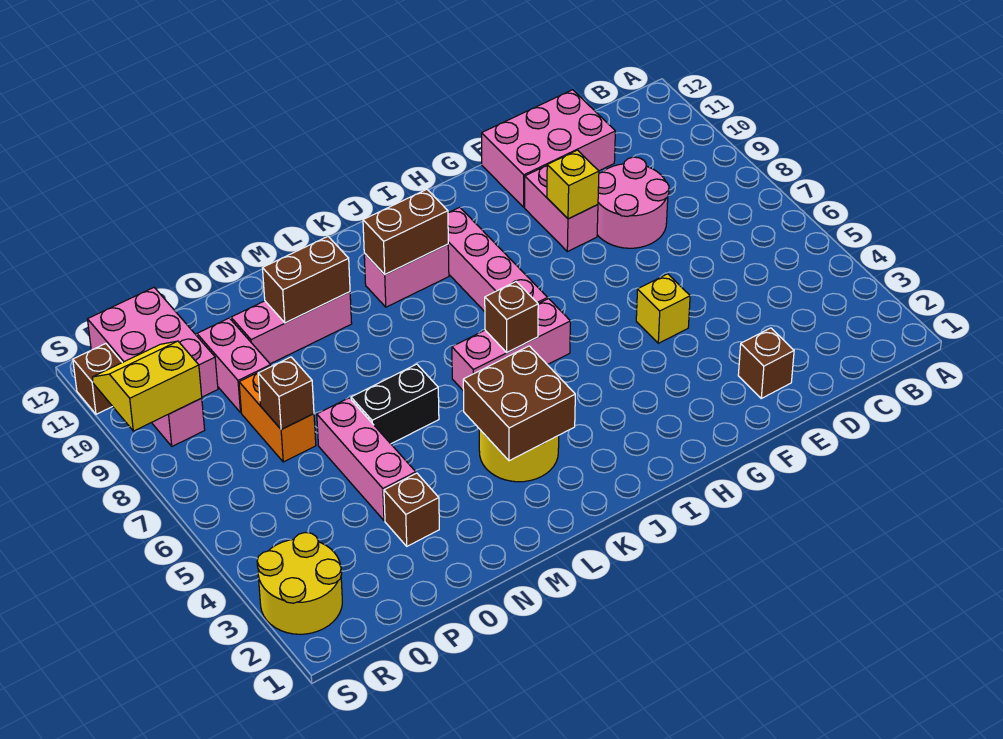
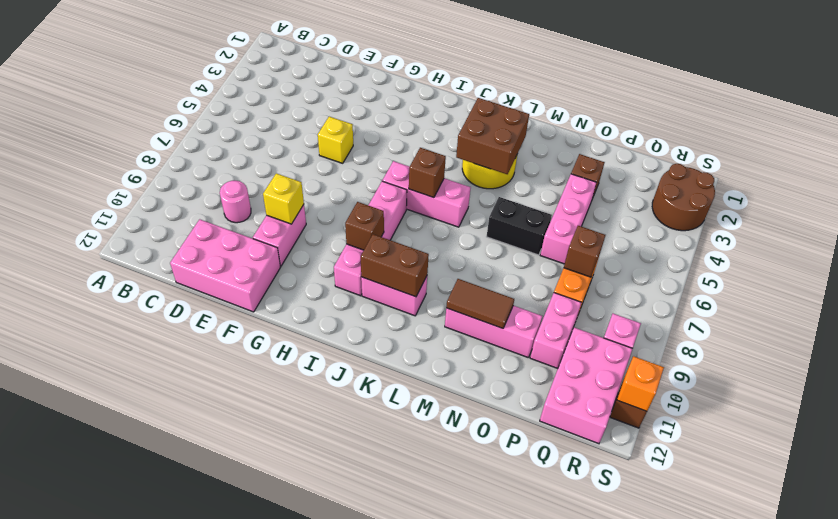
pink 2x2 round brick [597,157,669,248] -> pink 1x1 round brick [220,181,251,223]
brown 1x1 brick [738,328,794,398] -> brown 1x1 brick moved to [345,202,384,250]
brown 1x2 brick [263,237,350,323] -> brown 1x2 tile [446,279,514,328]
yellow 2x2 round brick [257,533,342,634] -> brown 2x2 round brick [652,164,715,231]
yellow 2x2 slope [92,341,202,431] -> none
none -> orange 1x1 brick [617,356,664,411]

